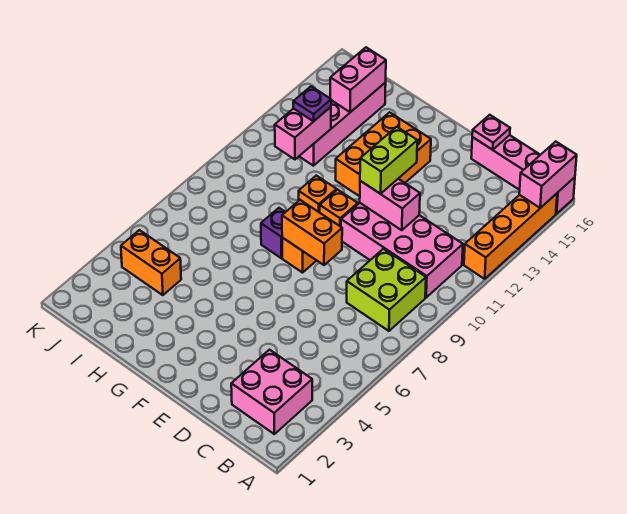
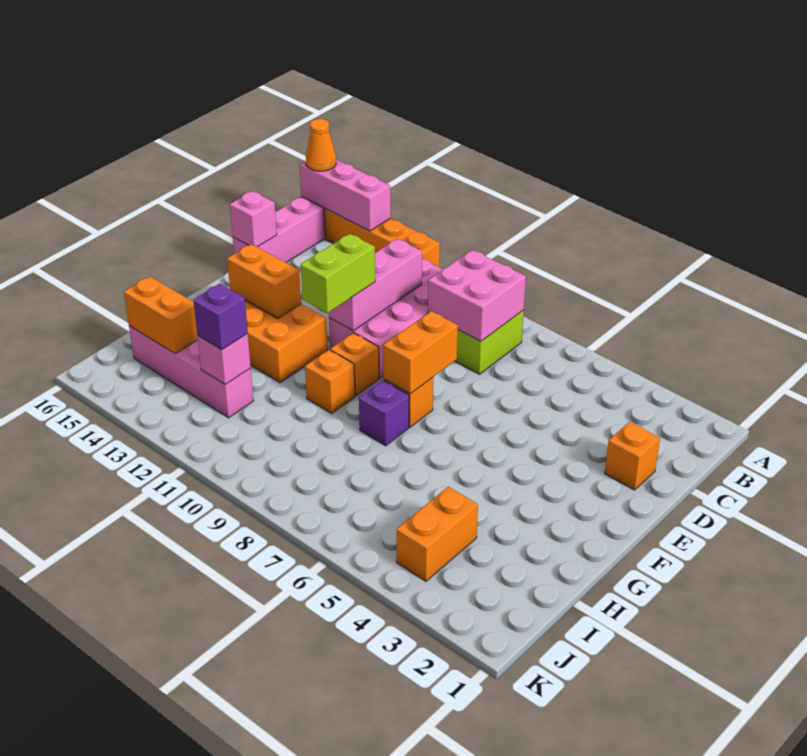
pink 1x2 brick [519,142,577,208] -> pink 1x3 brick [300,160,391,231]
none -> orange 1x1 cone [306,119,336,171]
pink 2x2 brick [231,350,312,434] -> pink 2x2 brick moved to [428,250,526,341]
none -> orange 1x1 brick [605,422,660,490]
pink 1x2 brick [360,179,420,230] -> pink 1x3 brick [329,239,422,331]
pink 1x1 plate [472,115,510,150] -> pink 1x1 brick [230,191,277,247]
lime 1x2 brick [360,127,417,194] -> lime 1x2 brick turned to [301,234,375,313]
none -> orange 1x2 brick [227,244,301,318]
pink 1x2 brick [275,107,331,159] -> pink 1x1 brick [197,334,251,384]
purple 1x1 plate [293,86,331,122] -> purple 1x1 brick [193,284,248,350]
pink 1x2 brick [330,47,386,112] -> orange 1x2 brick [124,276,198,354]

